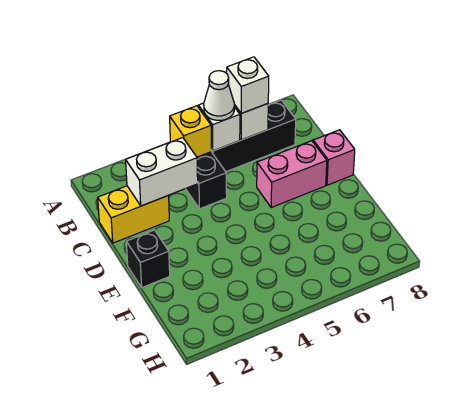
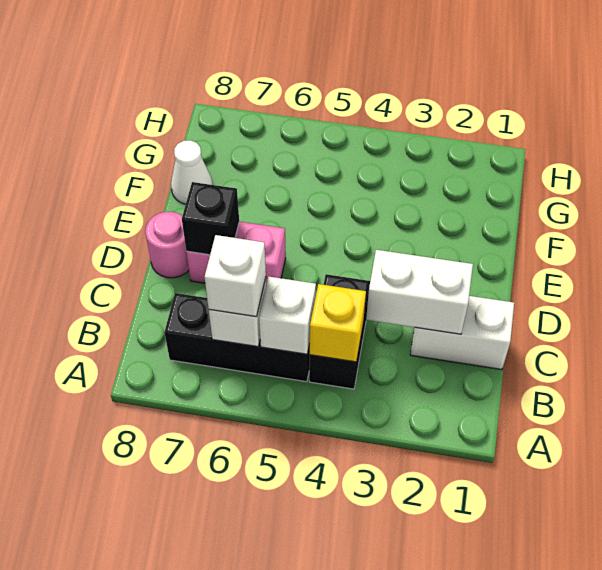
white 1x1 cone [204,71,234,120] -> white 1x1 cone moved to [171,140,213,204]
yellow 1x2 brick [98,186,169,243] -> white 1x2 brick [410,296,514,370]
pink 1x1 brick [313,130,355,185] -> pink 1x1 round brick [145,212,189,278]
black 1x1 brick [126,230,170,287] -> black 1x1 brick moved to [182,182,239,255]

